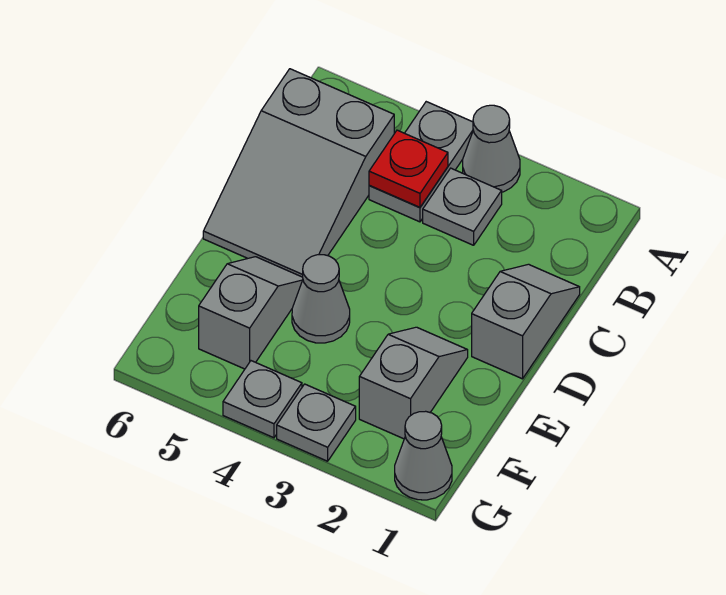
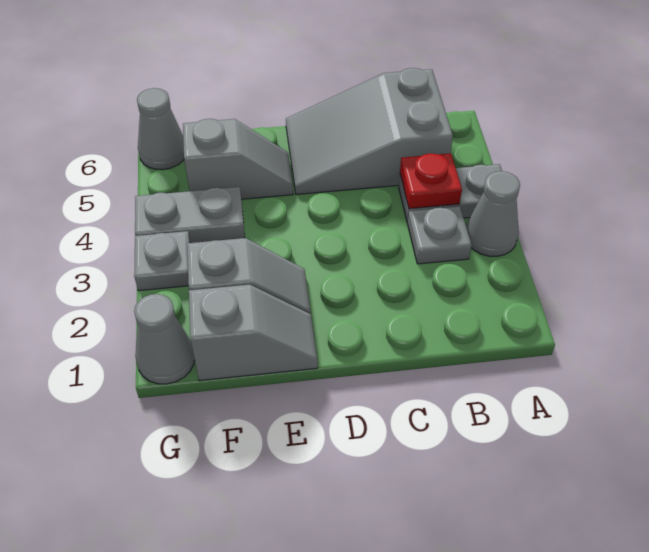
grey 1x2 slope [472,264,580,379] -> grey 1x2 slope moved to [189,285,318,381]
grey 1x1 cone [292,255,350,343] -> grey 1x1 cone moved to [137,88,184,170]
grey 1x1 plate [223,361,302,438] -> grey 1x2 plate [135,187,245,243]

